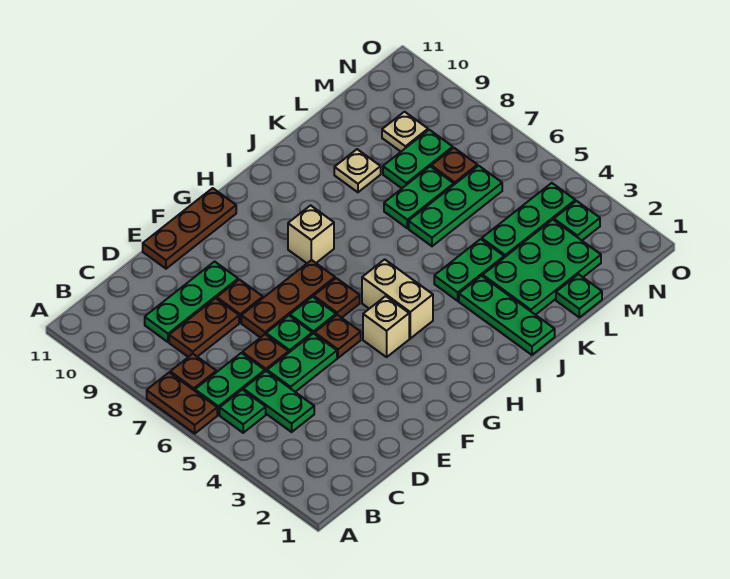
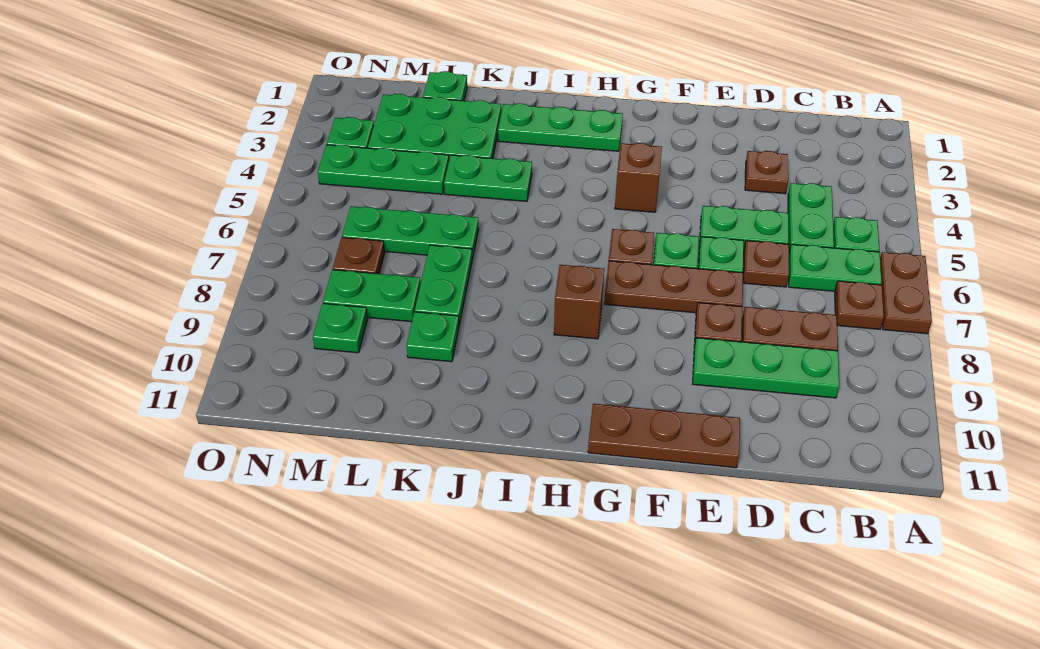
brown 1x1 plate [315,315,361,358] -> brown 1x1 plate moved to [745,151,788,194]
tan 1x1 brick [363,296,409,357] -> brown 1x1 brick [615,143,662,212]
tan 1x2 brick [362,259,433,338] -> none
tan 1x1 brick [288,205,334,263] -> brown 1x1 brick [554,265,604,339]
green 1x3 plate [459,276,555,355] -> green 1x3 plate turned to [498,103,623,151]
green 1x2 plate [384,166,454,228] -> green 1x2 plate turned to [415,245,472,325]
tan 1x1 plate [334,149,381,192] -> green 1x1 plate [407,312,459,362]
tan 1x1 plate [382,112,428,152] -> green 1x1 plate [313,303,367,353]

